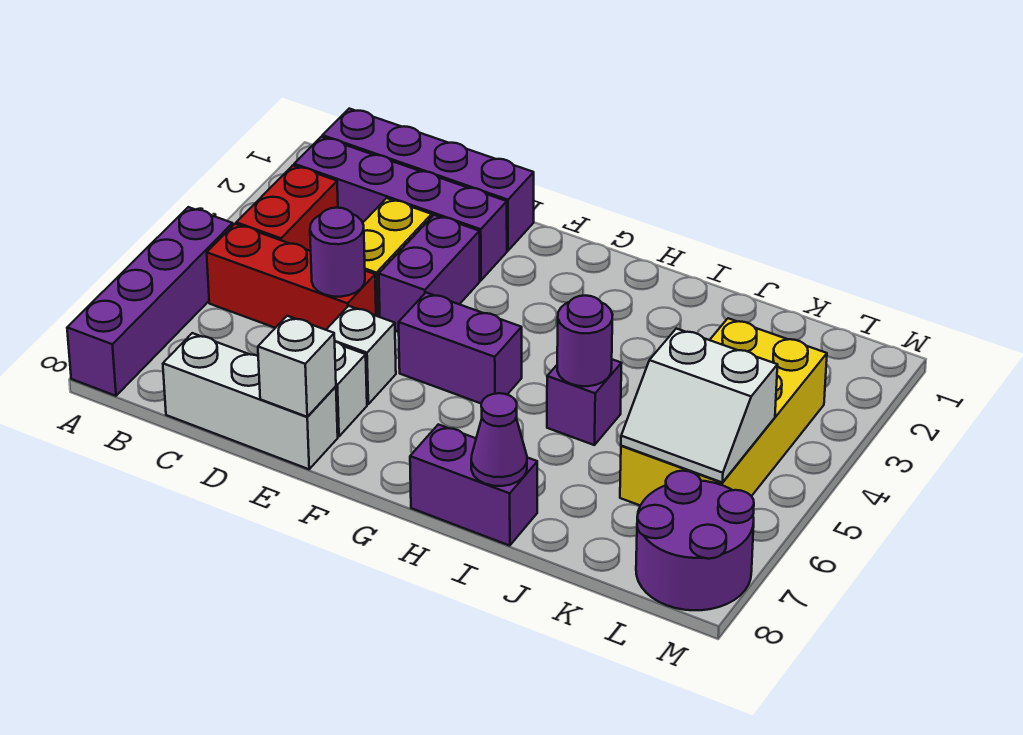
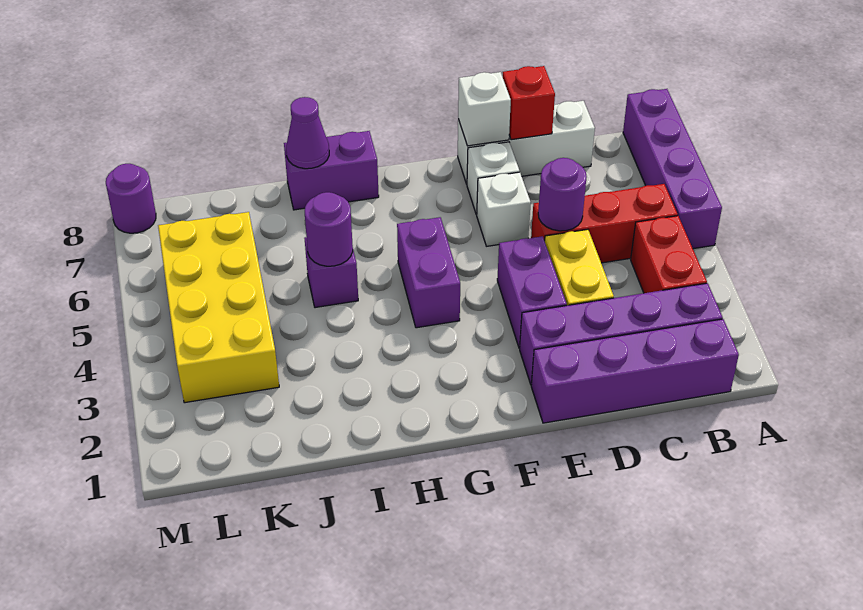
none -> red 1x1 brick [503,66,555,140]
purple 1x2 brick [399,293,522,403] -> purple 1x2 brick turned to [397,217,460,328]
white 2x2 slope [621,328,777,483] -> none
purple 2x2 round brick [636,471,754,610] -> purple 1x1 round brick [106,164,156,233]

